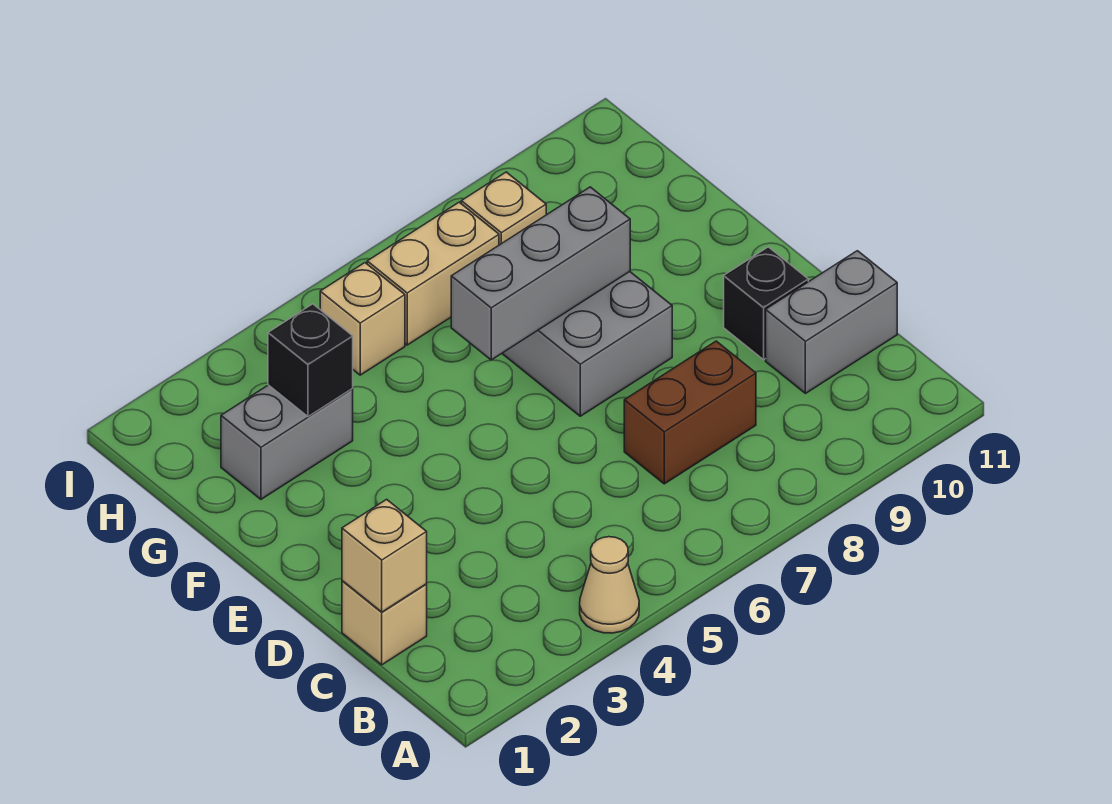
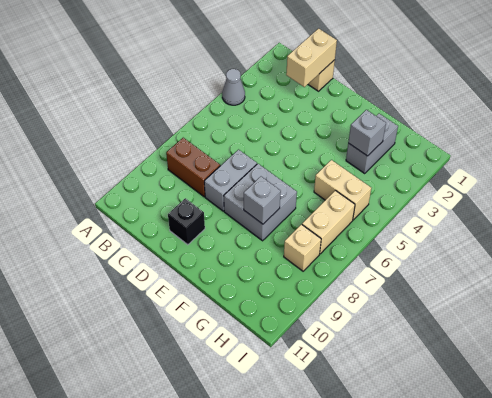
tan 1x1 cone [580,537,639,633] -> grey 1x1 cone [222,69,245,105]
tan 1x1 brick [342,499,427,612] -> tan 1x2 brick [286,28,337,87]
brown 1x2 brick [624,341,756,484] -> brown 1x2 brick turned to [166,138,220,197]
grey 1x2 brick [766,251,897,393] -> grey 1x2 brick moved to [204,150,257,211]
grey 1x3 brick [451,187,630,360] -> grey 1x1 brick [244,177,281,224]
black 1x1 brick [268,304,353,417] -> grey 1x1 brick [348,110,386,156]
tan 1x1 brick [320,263,405,375] -> tan 1x2 brick [314,160,371,220]

